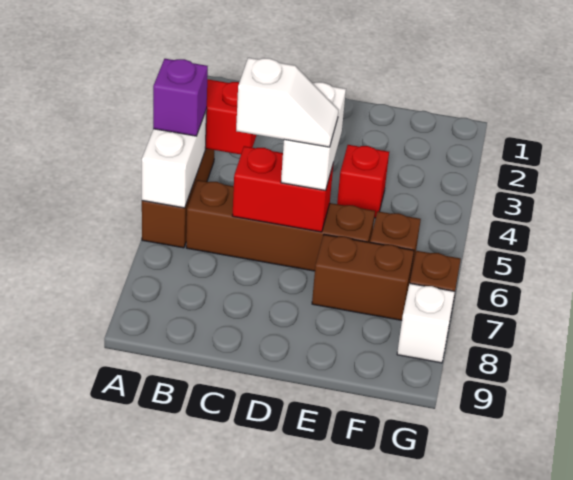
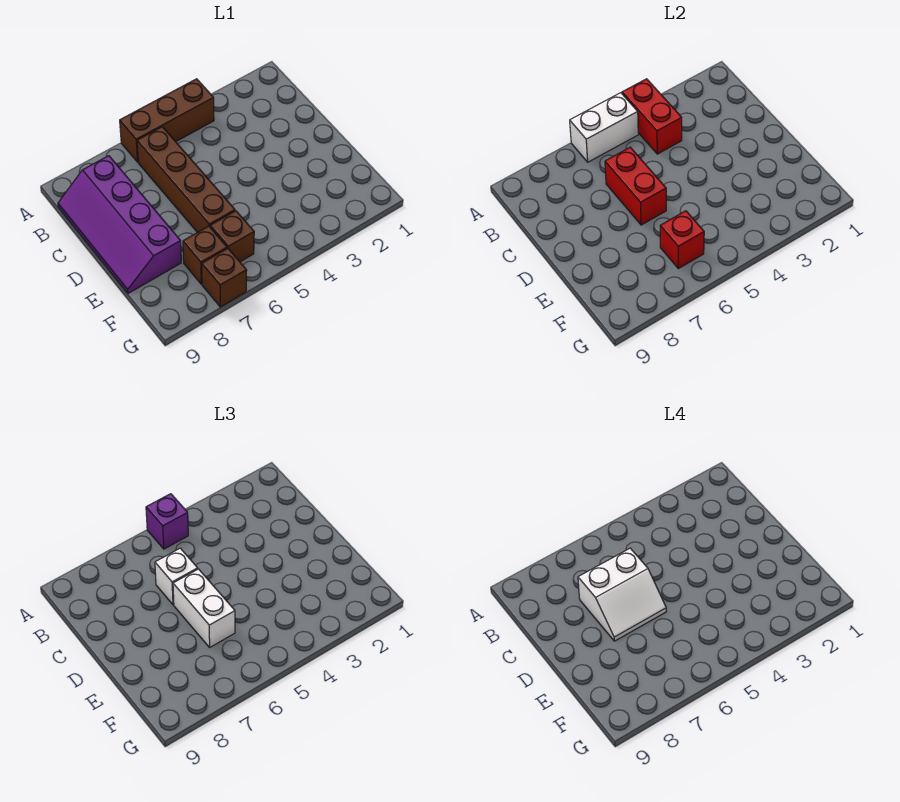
none -> purple 2x4 slope [58,156,181,293]
white 1x2 slope [236,58,338,147] -> white 2x2 slope [578,548,666,641]
white 1x2 brick [281,82,346,190] -> white 1x2 brick turned to [173,569,235,647]
red 1x1 brick [337,145,389,218] -> red 1x1 brick moved to [660,211,704,269]
brown 1x2 brick [312,235,414,320] -> brown 1x1 brick [183,226,227,284]
white 1x1 brick [397,283,455,363] -> white 1x1 brick moved to [155,548,198,605]

